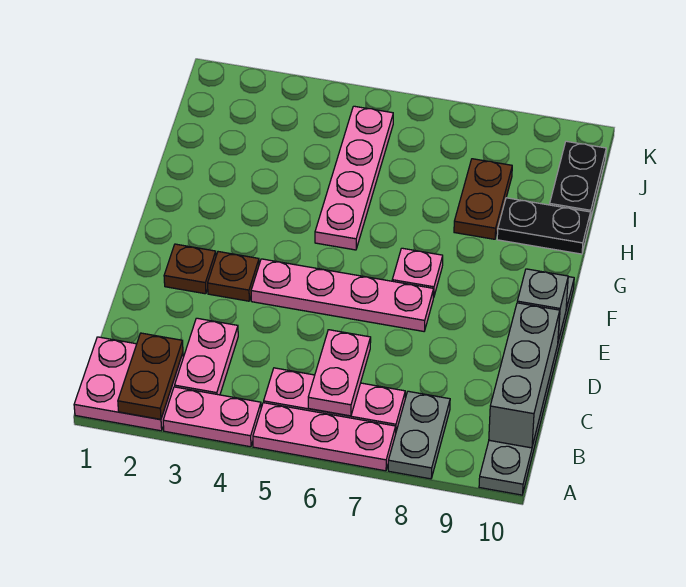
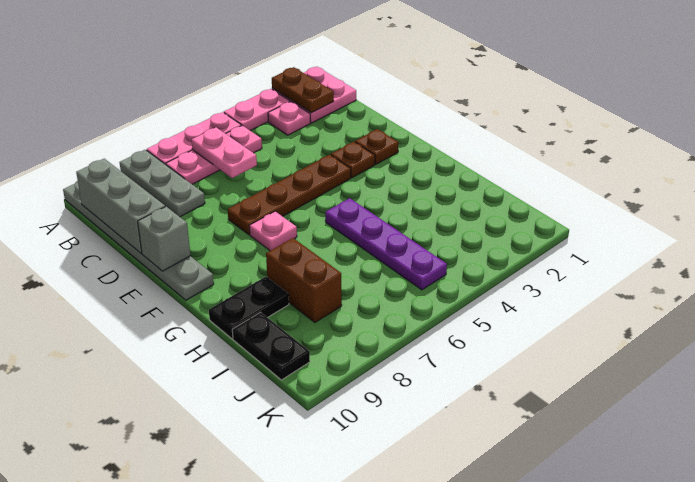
grey 1x2 plate [388,391,450,479] -> grey 1x3 plate [119,150,205,217]
pink 1x2 plate [175,318,238,395] -> pink 1x1 plate [268,101,310,135]
pink 1x4 plate [251,259,434,331] -> brown 1x4 plate [228,155,351,235]
pink 1x4 plate [315,106,393,250] -> purple 1x4 plate [325,198,447,290]
brown 1x2 plate [454,159,512,239] -> brown 1x2 brick [266,238,342,323]

